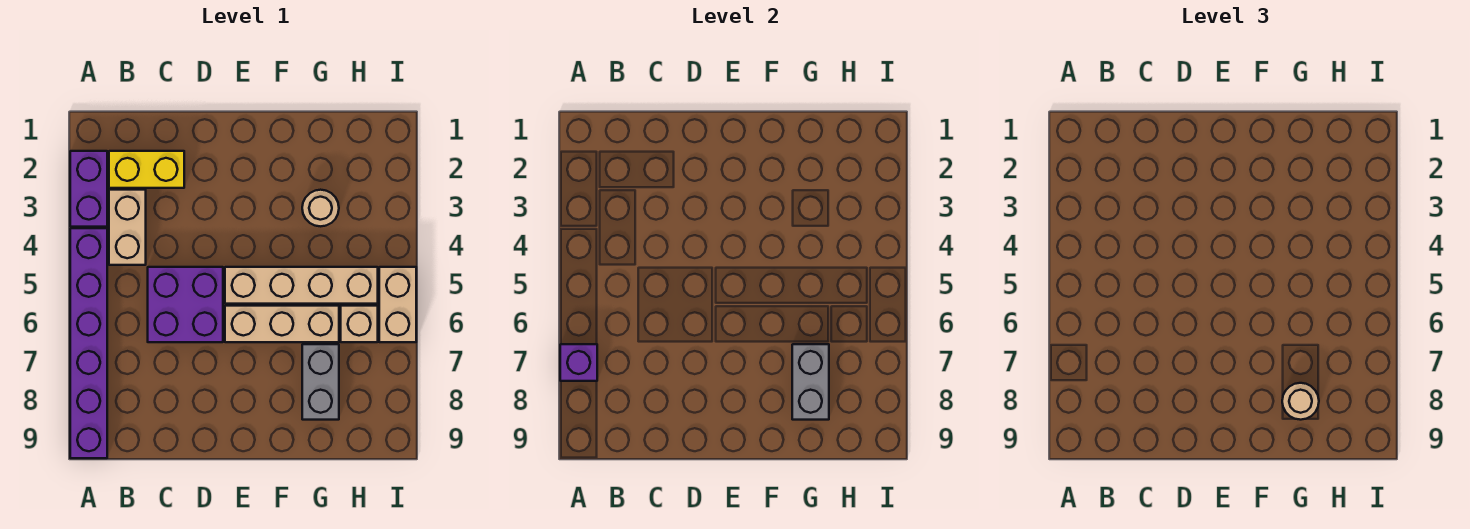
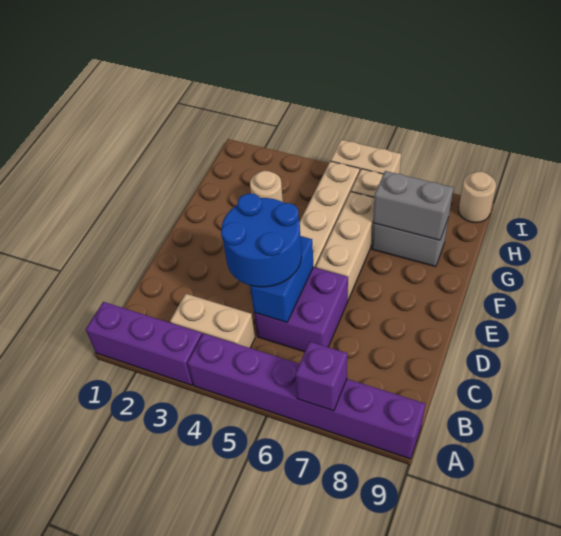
purple 1x2 brick [70,151,107,227] -> purple 1x3 brick [86,302,202,385]
yellow 1x2 brick [109,151,184,188] -> none
none -> blue 2x2 round brick [221,194,302,287]
none -> blue 1x2 brick [250,236,313,322]
tan 1x1 round brick [1282,383,1319,420] -> tan 1x1 round brick moved to [459,172,496,223]

